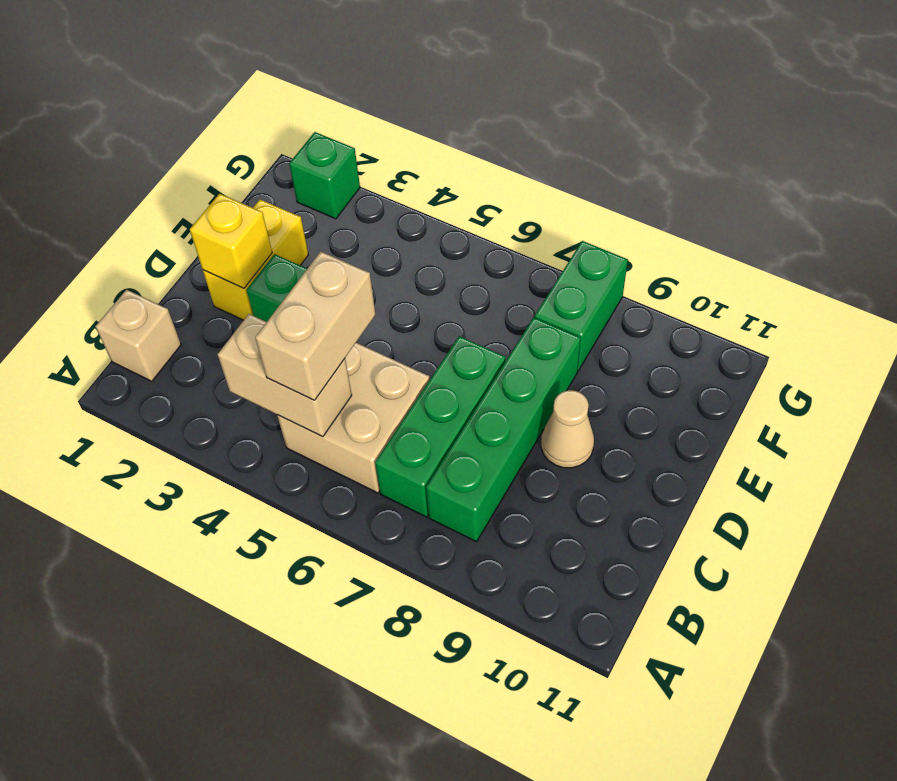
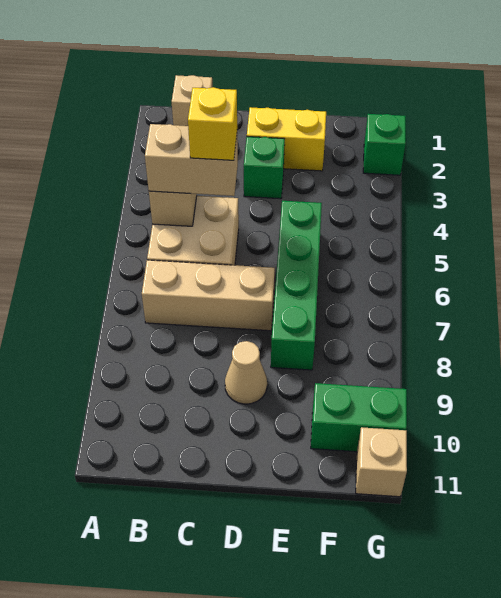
green 1x3 brick [375,336,506,517] -> tan 1x3 brick [142,260,275,331]
green 1x4 brick [426,317,581,542] -> green 1x4 brick turned to [271,201,322,370]
yellow 1x1 brick [190,194,272,288] -> yellow 1x1 brick moved to [188,87,237,160]
green 1x2 brick [535,241,628,371] -> green 1x2 brick moved to [311,383,407,452]
none -> tan 1x1 brick [356,427,407,497]

